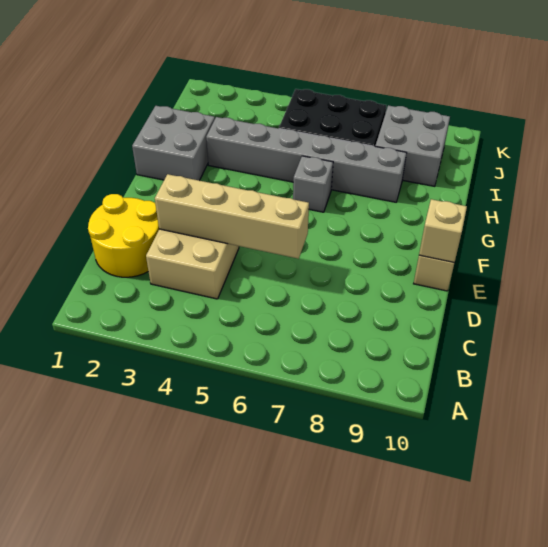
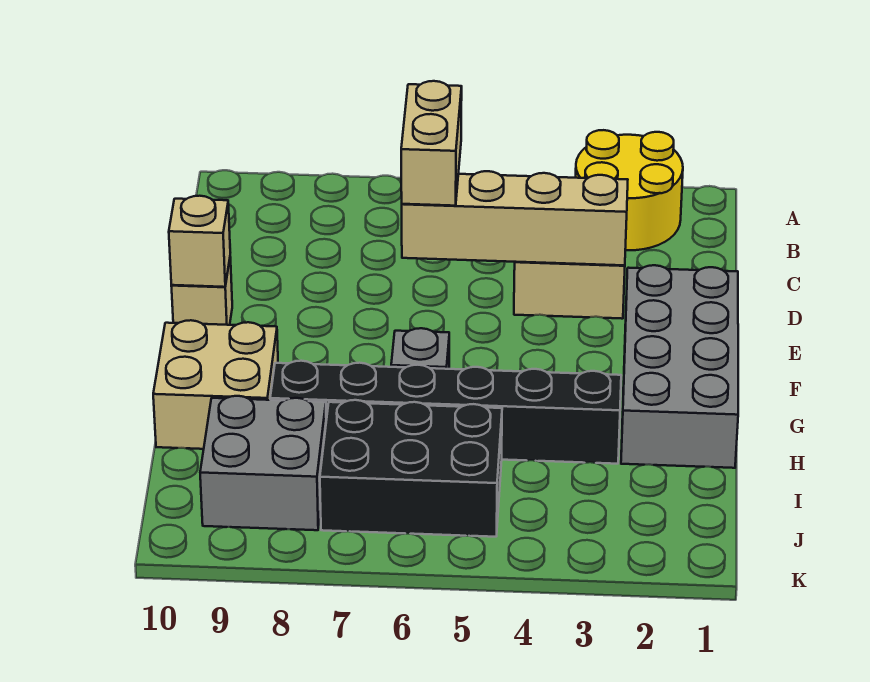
yellow 2x2 round brick [88,194,159,277] -> yellow 2x2 round brick moved to [576,130,683,250]
none -> tan 1x2 brick [401,81,462,206]
grey 2x2 brick [132,106,215,181] -> grey 2x4 brick [621,265,738,468]
none -> tan 2x2 brick [153,320,278,449]
grey 1x6 brick [206,117,406,202] -> black 1x6 brick [270,361,621,464]

